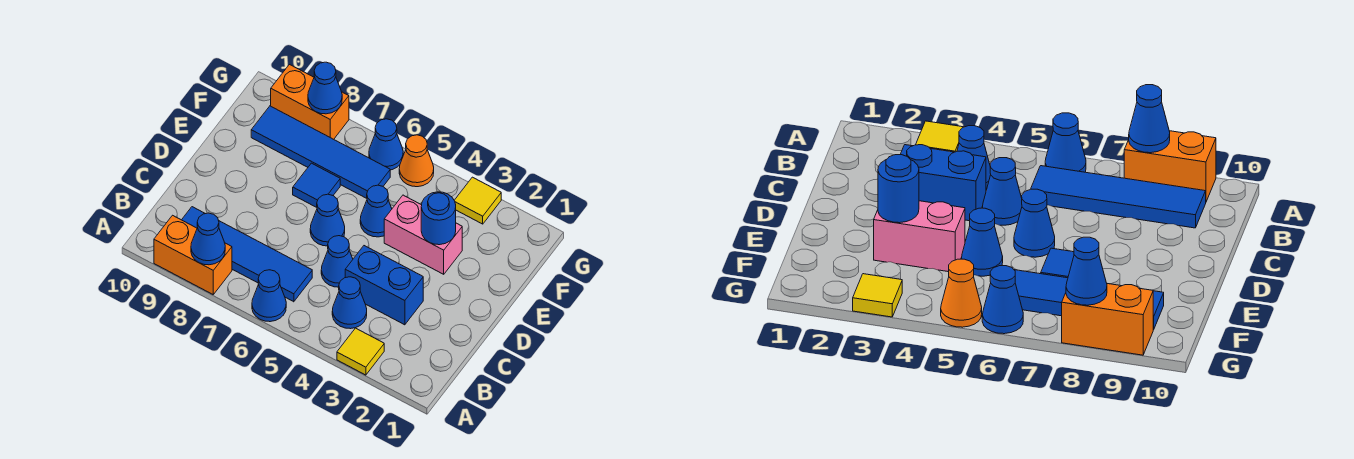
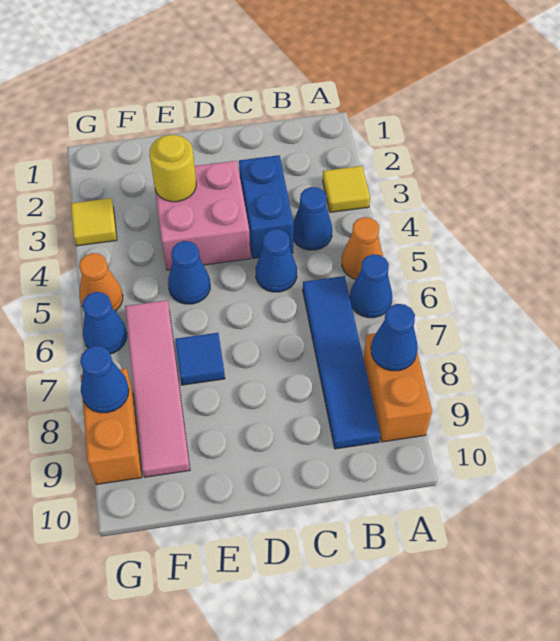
none -> orange 1x1 cone [342,217,383,279]
blue 1x1 cone [310,194,345,246] -> none
pink 1x2 brick [384,195,462,274] -> pink 2x2 brick [155,161,250,270]
blue 1x1 round brick [421,192,456,245] -> yellow 1x1 round brick [149,135,196,202]
blue 1x4 tile [251,106,390,198] -> pink 1x4 tile [125,300,190,477]

